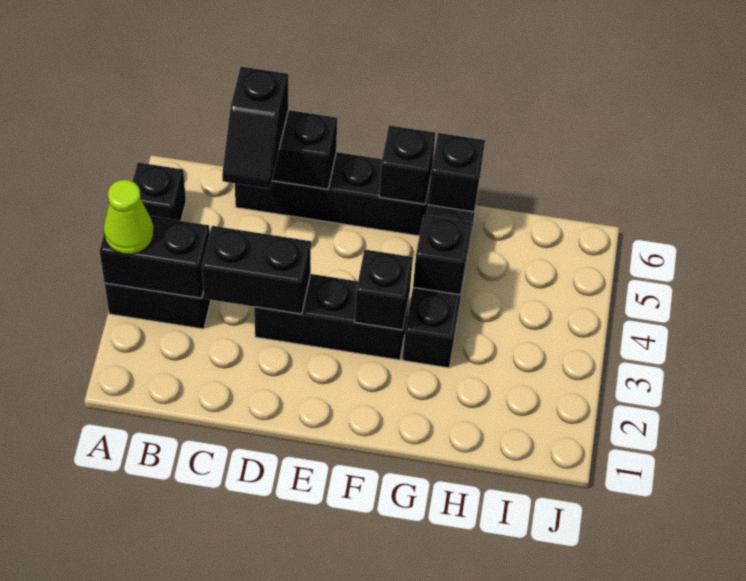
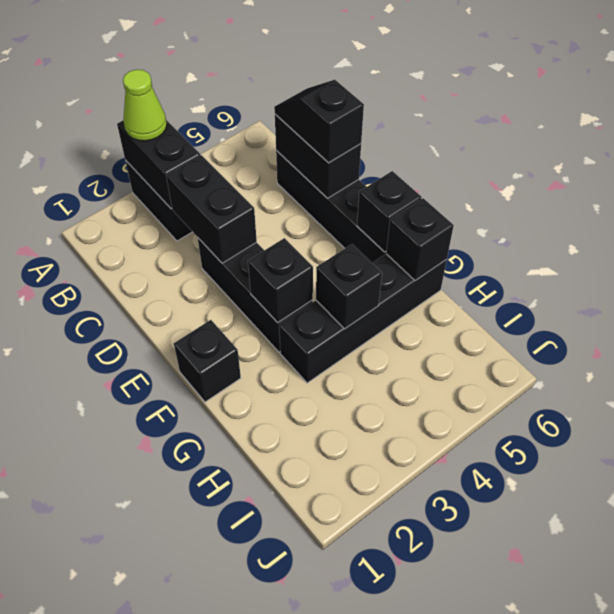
black 1x1 brick [132,162,186,221] -> black 1x1 brick moved to [174,320,241,402]
black 1x2 slope [222,67,288,189] -> black 1x2 slope turned to [274,80,364,163]

